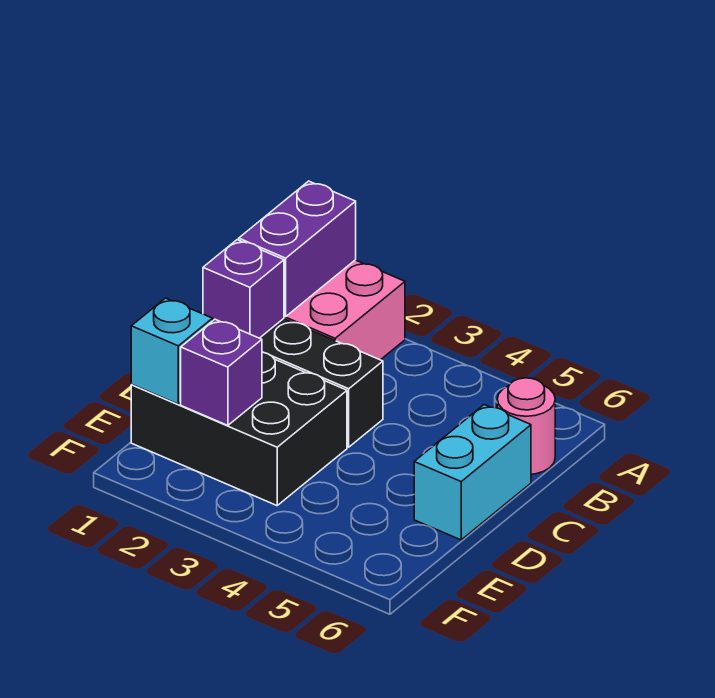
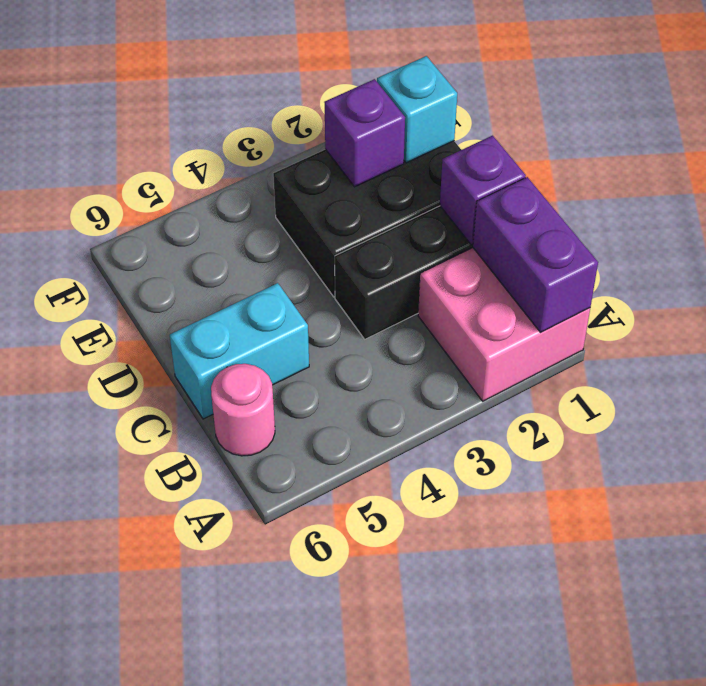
cyan 1x2 brick [414,405,531,540] -> cyan 1x2 brick turned to [170,283,309,419]

